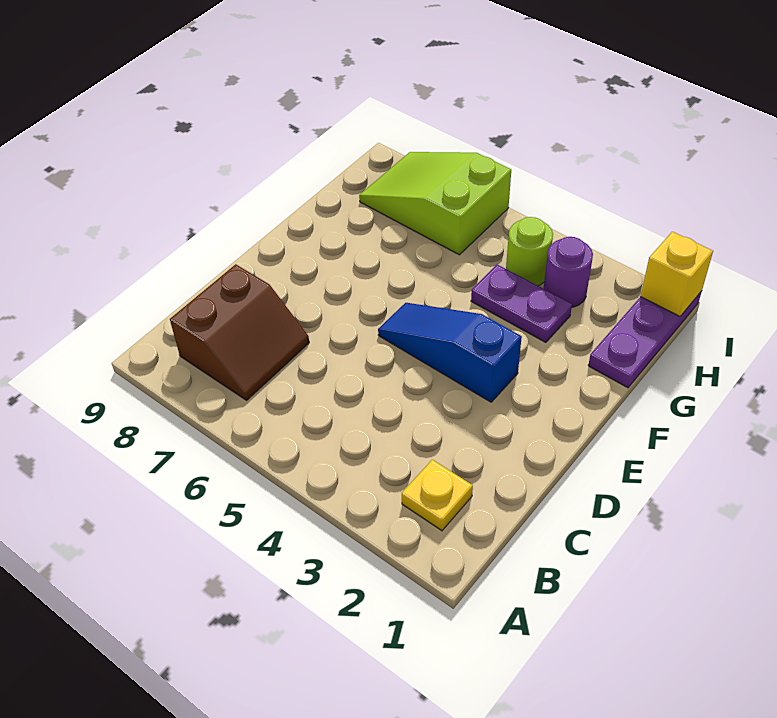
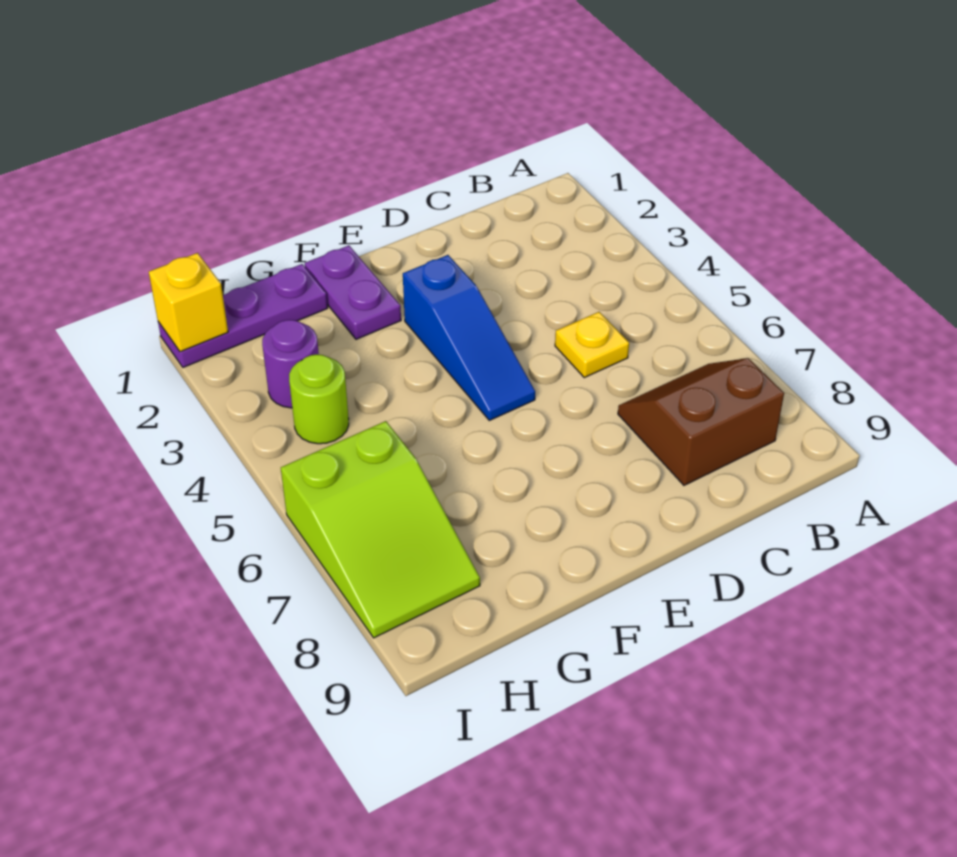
yellow 1x1 plate [402,460,473,531] -> yellow 1x1 plate moved to [555,312,629,378]
purple 1x2 plate [471,264,572,342] -> purple 1x2 plate moved to [305,246,401,339]

